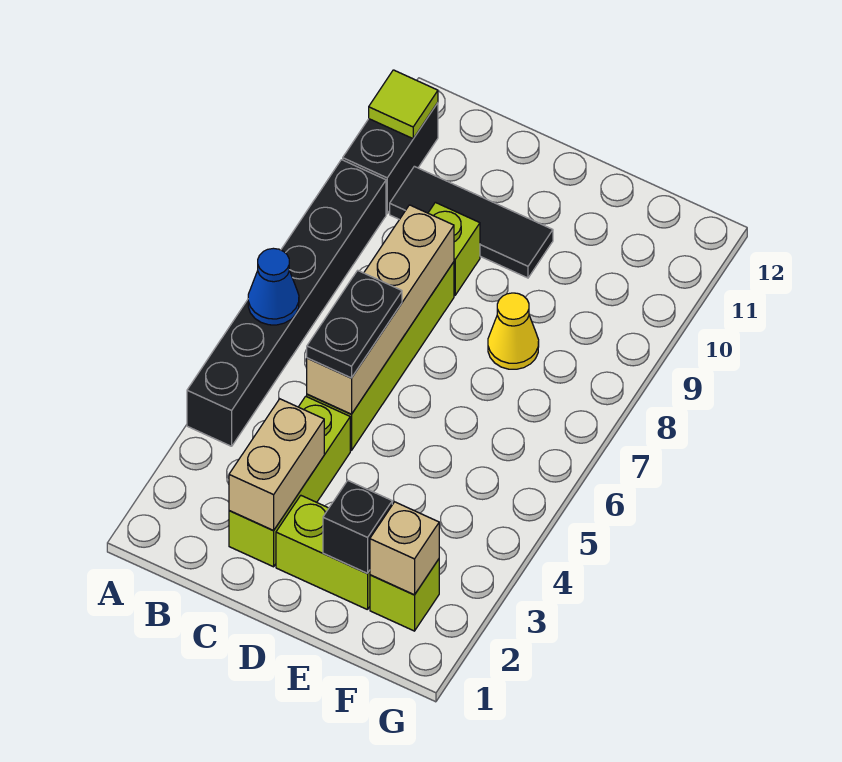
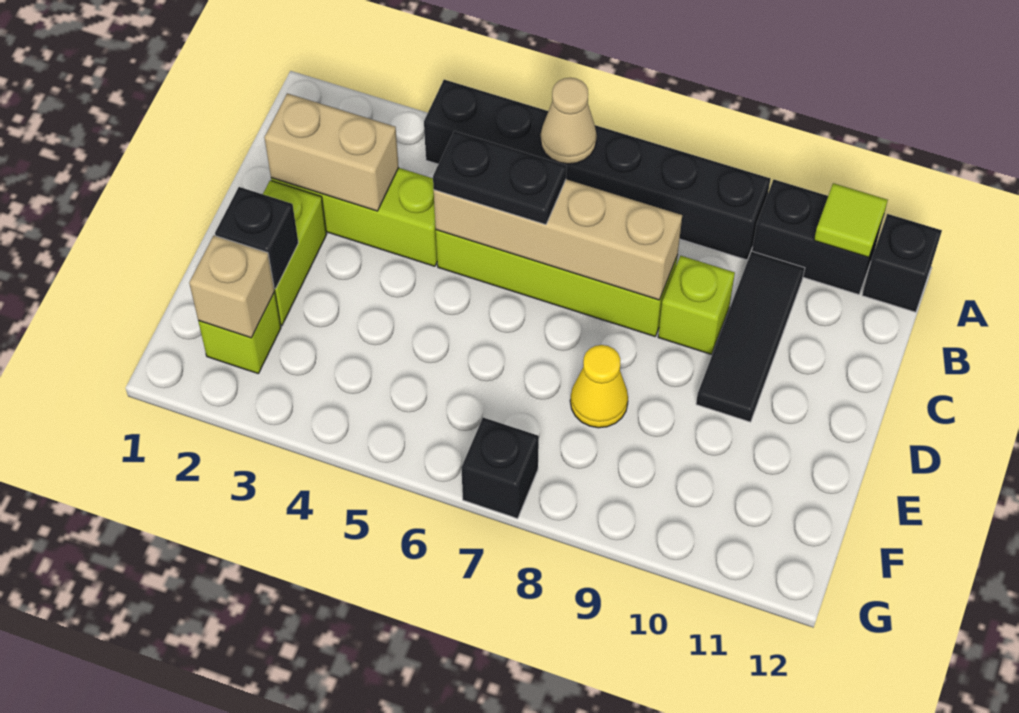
blue 1x1 cone [248,248,299,325] -> tan 1x1 cone [541,78,597,164]
none -> black 1x1 brick [862,214,942,312]
none -> black 1x1 brick [461,418,539,519]

